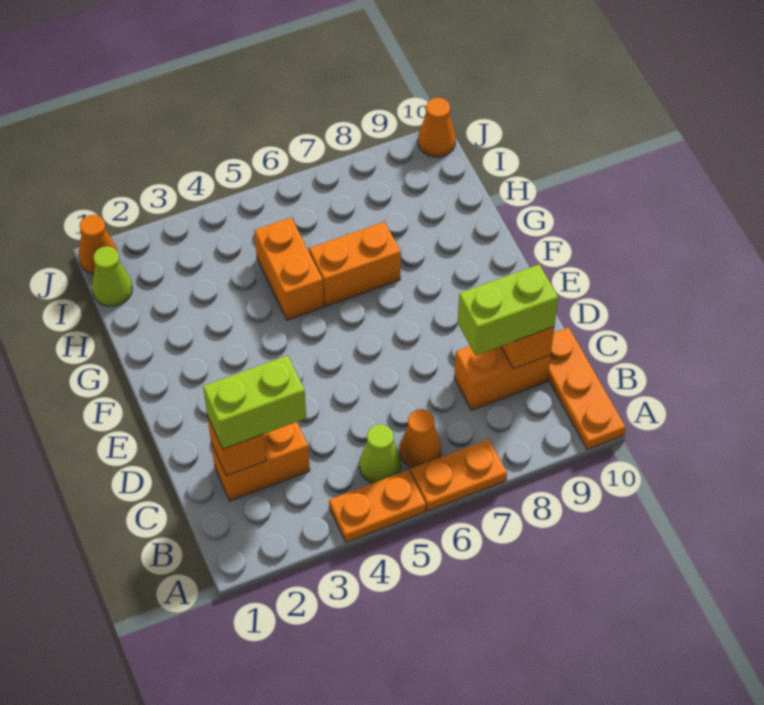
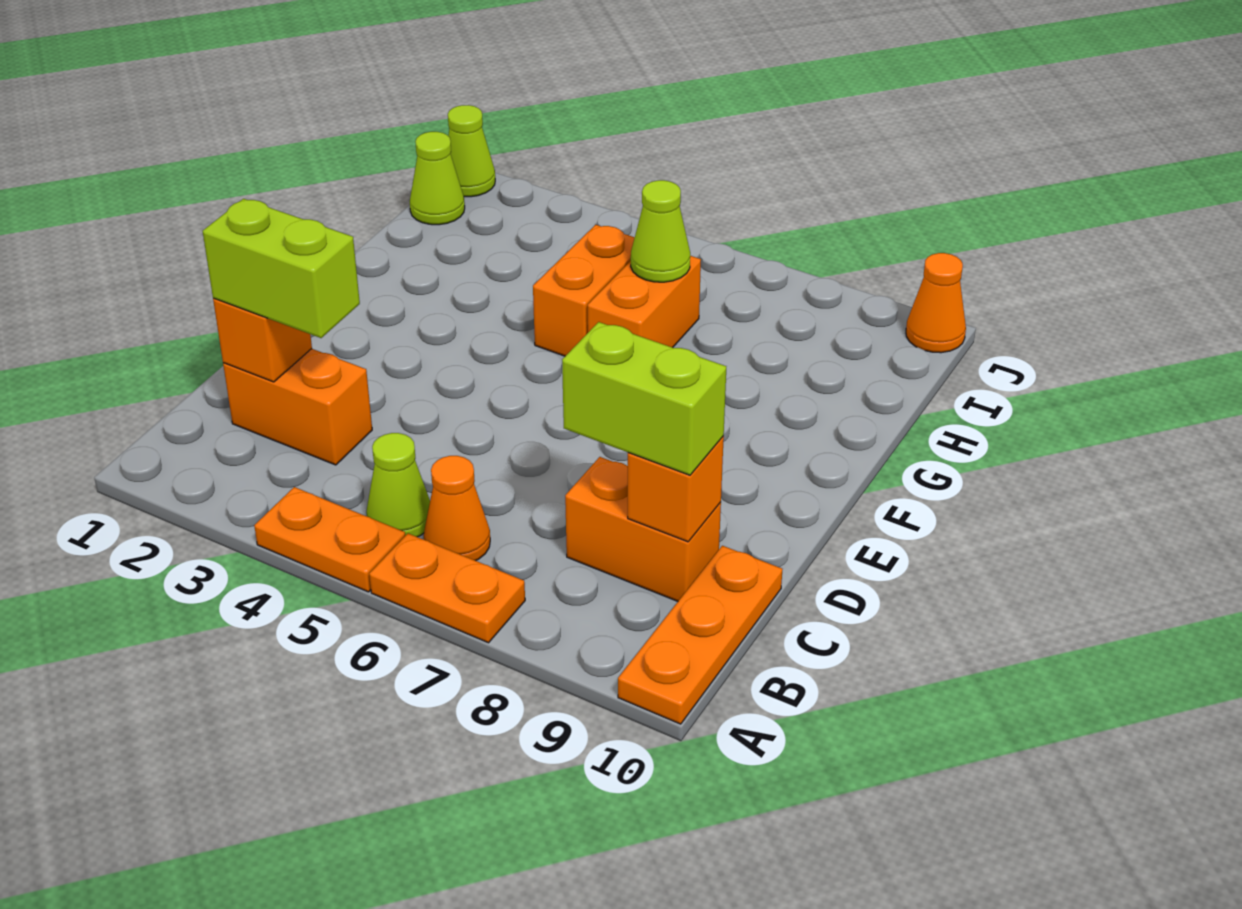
orange 1x2 brick [309,222,401,306] -> orange 1x2 brick turned to [588,256,701,348]
none -> lime 1x1 cone [631,180,690,282]
orange 1x1 cone [78,215,118,274] -> lime 1x1 cone [448,105,495,197]

